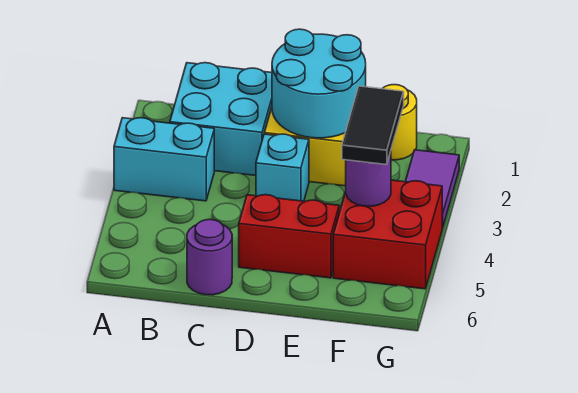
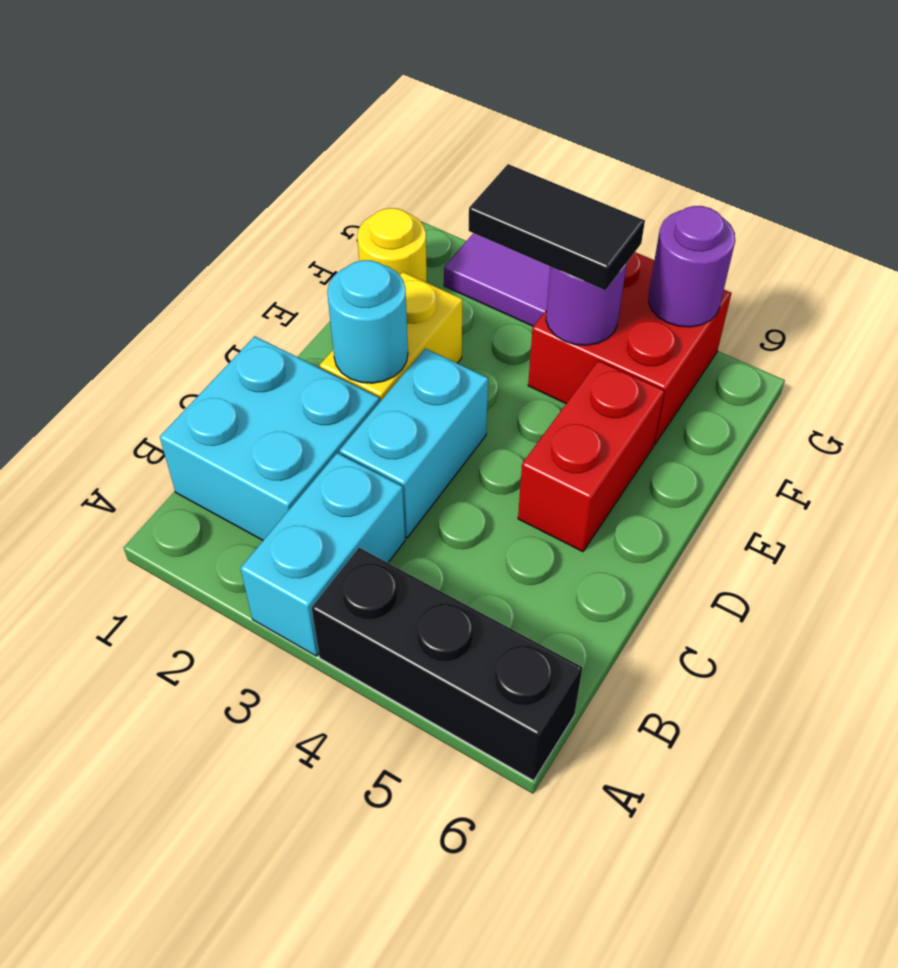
none -> black 1x3 brick [312,548,583,781]
purple 1x1 round brick [187,219,232,295] -> purple 1x1 round brick moved to [649,206,735,327]
cyan 2x2 round brick [272,29,366,138] -> cyan 1x1 round brick [327,260,408,383]
cyan 1x1 brick [256,134,309,201] -> cyan 1x2 brick [339,348,488,538]

